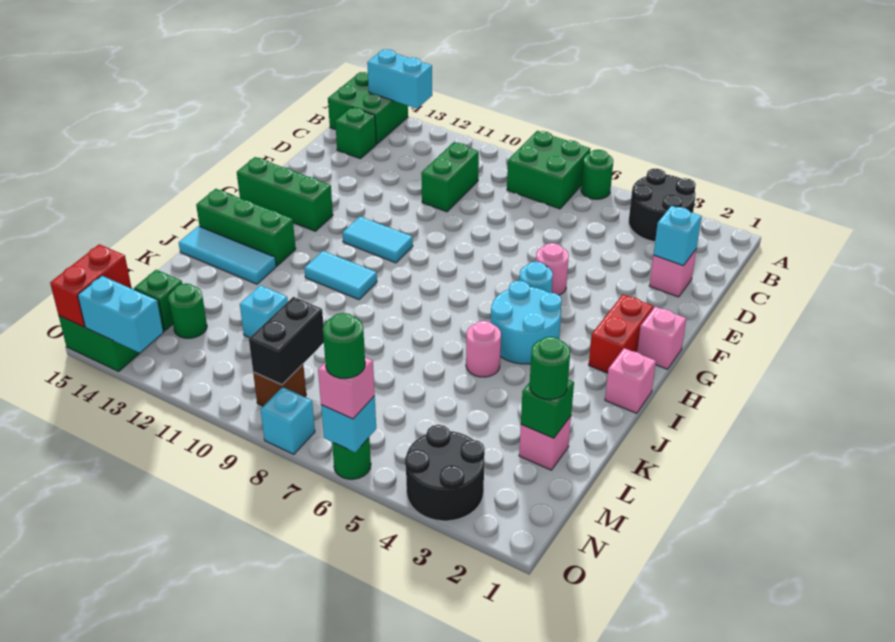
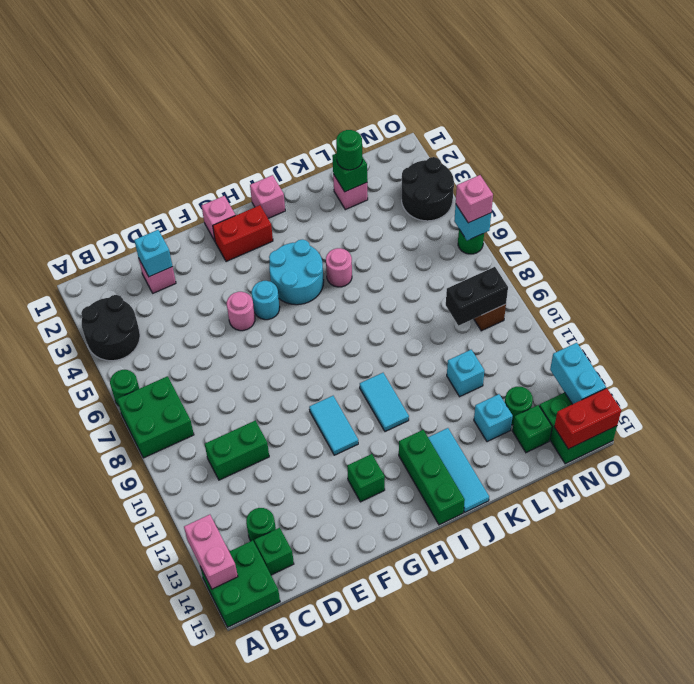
cyan 1x2 brick [367,49,432,109] -> pink 1x2 brick [184,515,238,589]
green 1x3 brick [237,157,333,231] -> green 1x1 brick [347,454,385,502]
green 1x1 round brick [323,313,365,378] -> green 1x1 round brick moved to [246,508,276,543]
cyan 1x1 brick [260,387,315,454] -> cyan 1x1 brick moved to [474,394,513,442]

